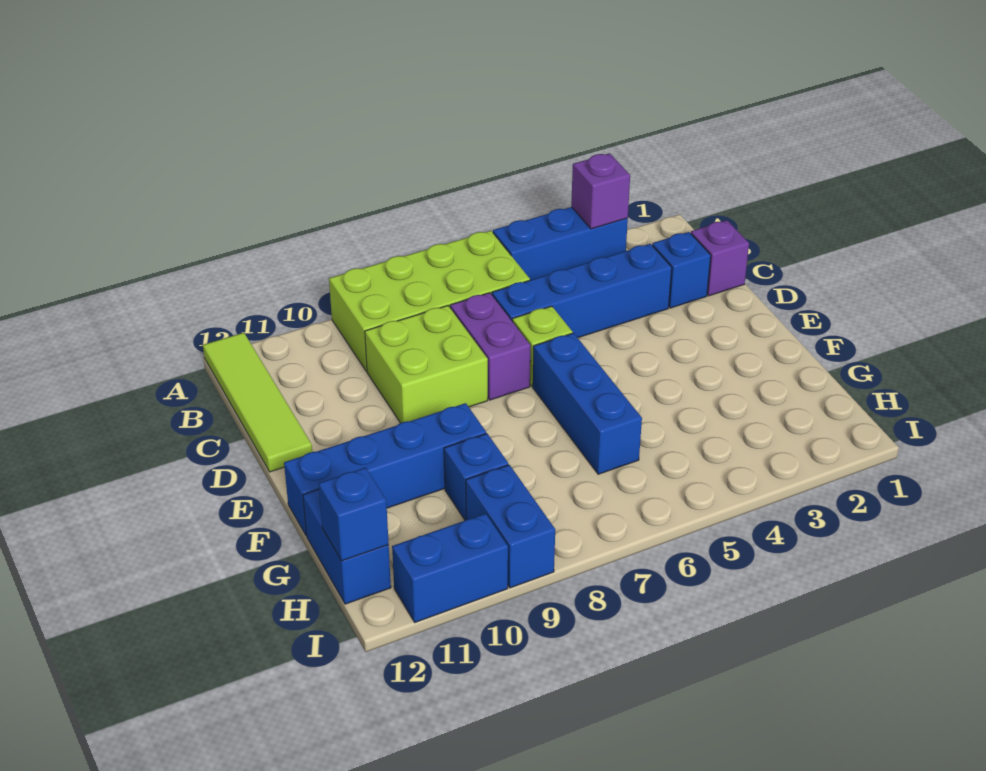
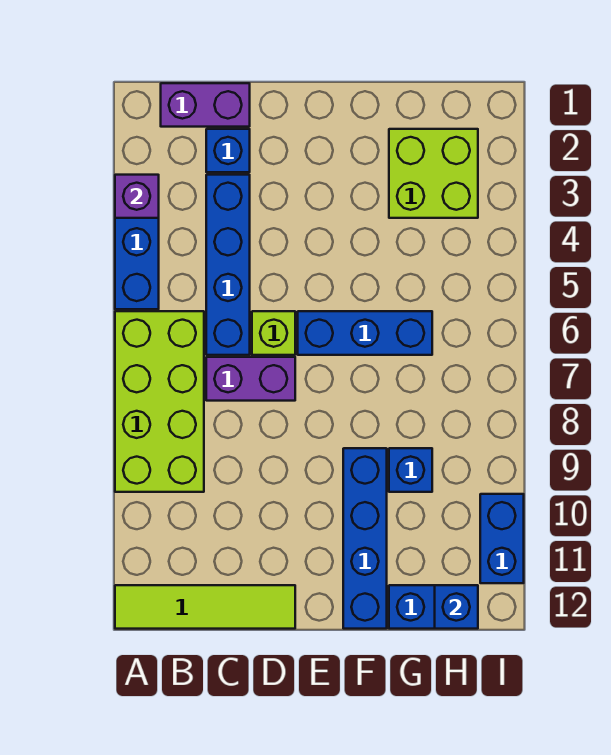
purple 1x1 brick [691,220,749,296] -> purple 1x2 brick [161,83,250,127]
lime 2x2 brick [365,306,488,423] -> lime 2x2 brick moved to [389,129,478,218]
blue 1x2 brick [466,465,555,588] -> none

